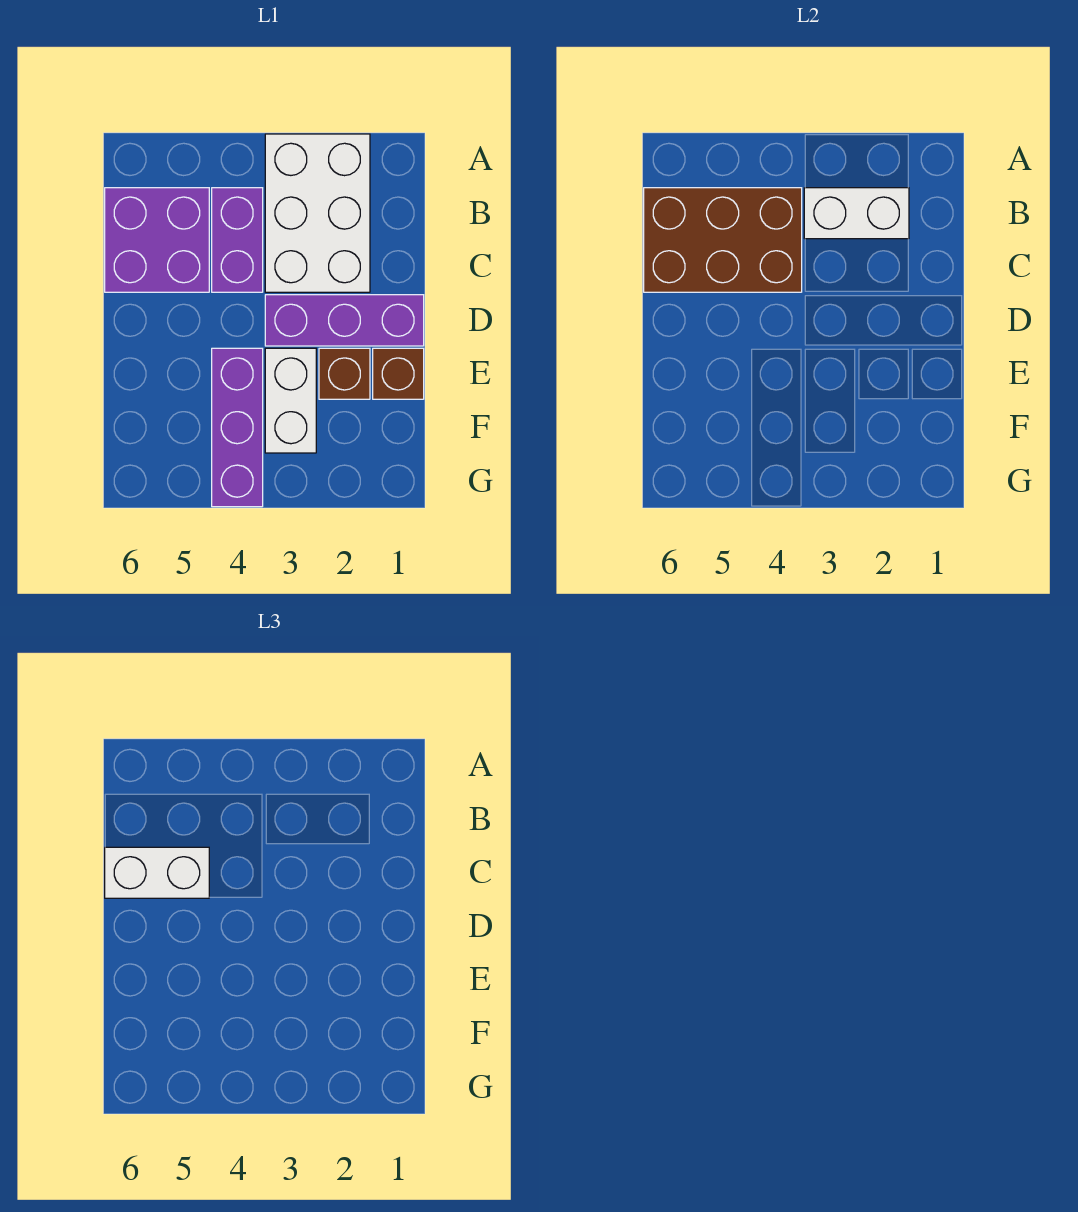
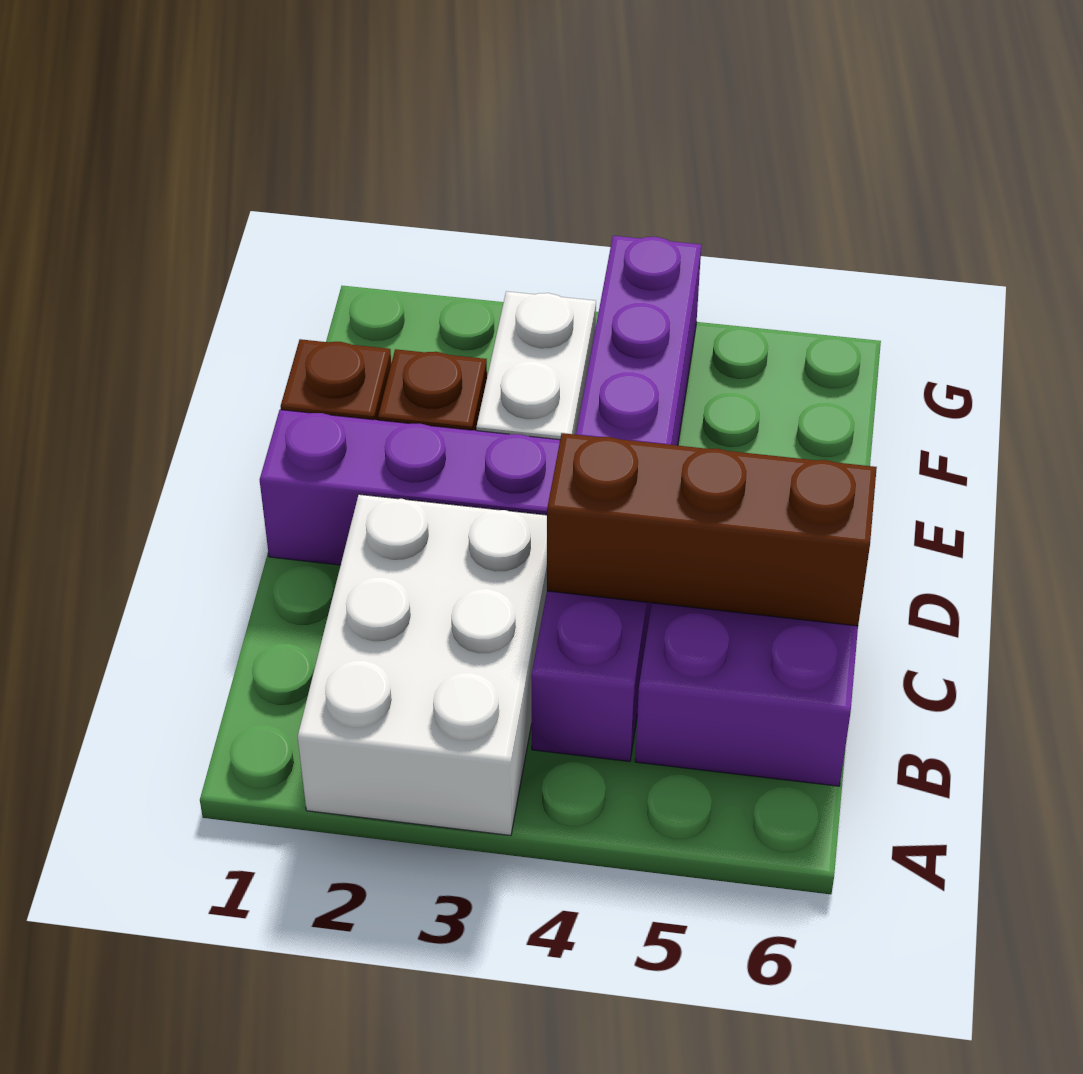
white 1x2 brick [804,188,909,239] -> none
brown 2x3 brick [644,188,802,292] -> brown 1x3 brick [547,433,877,626]
white 1x2 brick [105,847,209,898] -> none

